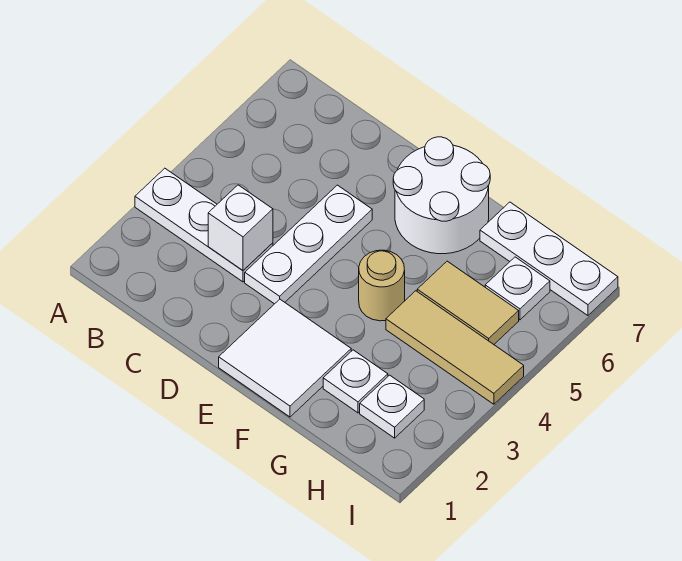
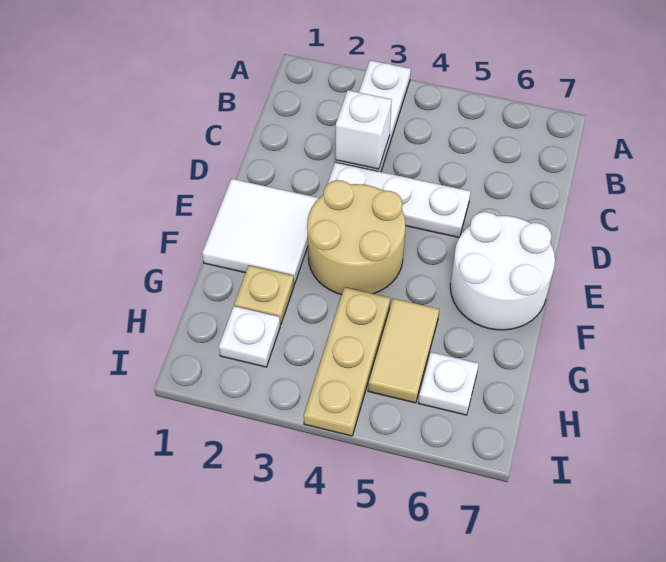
tan 1x1 round brick [359,250,405,321] -> tan 2x2 round brick [307,180,405,295]
white 1x1 plate [323,350,388,413] -> tan 1x1 plate [234,266,294,325]
tan 1x3 tile [386,291,524,404] -> tan 1x3 plate [304,287,390,436]
white 1x3 plate [480,202,618,315] -> none

